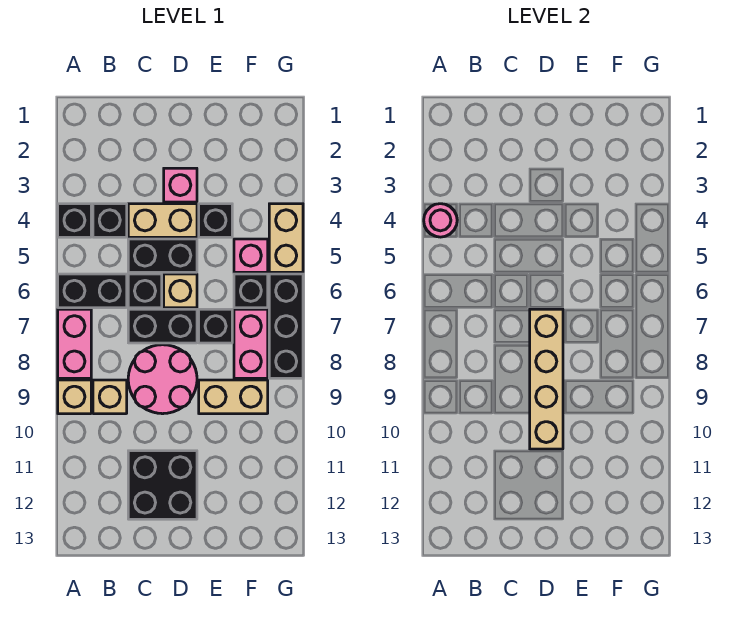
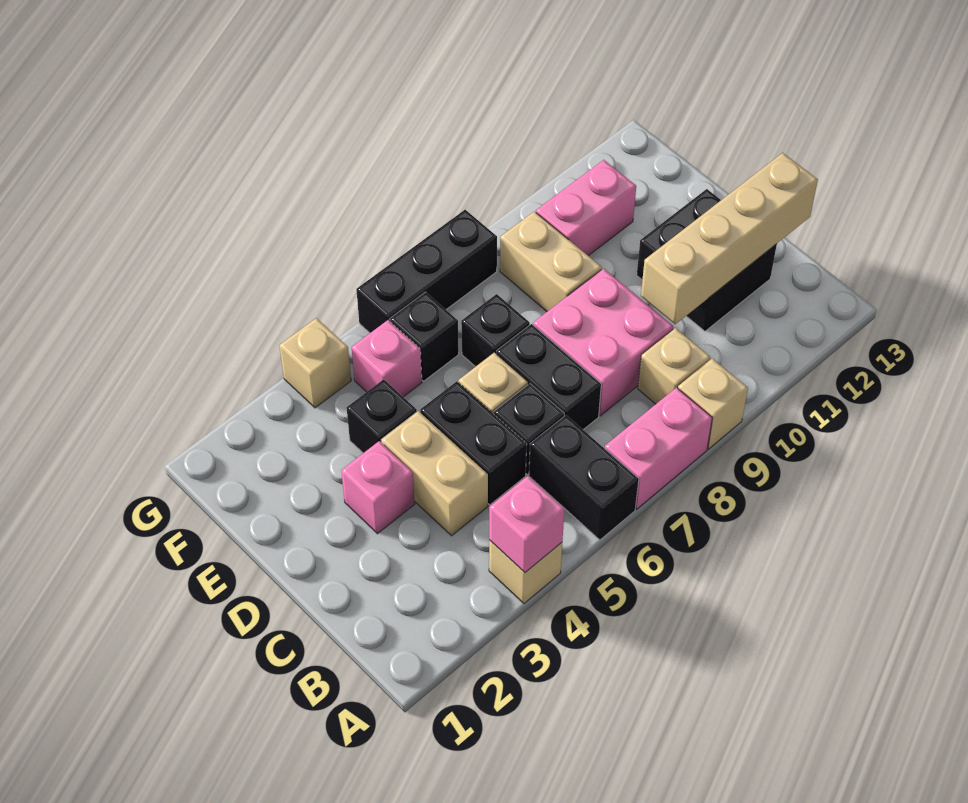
black 1x1 brick [58,204,91,237] -> tan 1x1 brick [489,540,562,603]
pink 1x1 round brick [424,204,457,237] -> pink 1x1 brick [489,476,564,572]
black 1x1 brick [93,204,127,237] -> none
pink 2x2 round brick [128,345,197,414] -> pink 2x2 brick [533,269,673,416]
tan 1x4 brick [530,309,563,449] -> tan 1x4 brick moved to [641,153,818,324]
pink 1x2 brick [234,309,268,378] -> pink 1x2 brick moved to [536,160,636,256]
tan 1x2 brick [269,204,303,272] -> tan 1x1 brick [279,318,351,408]

